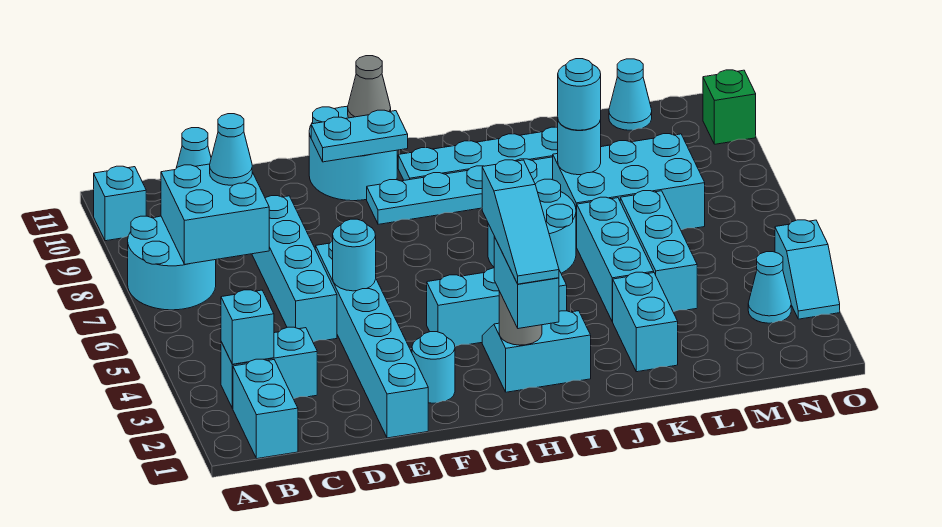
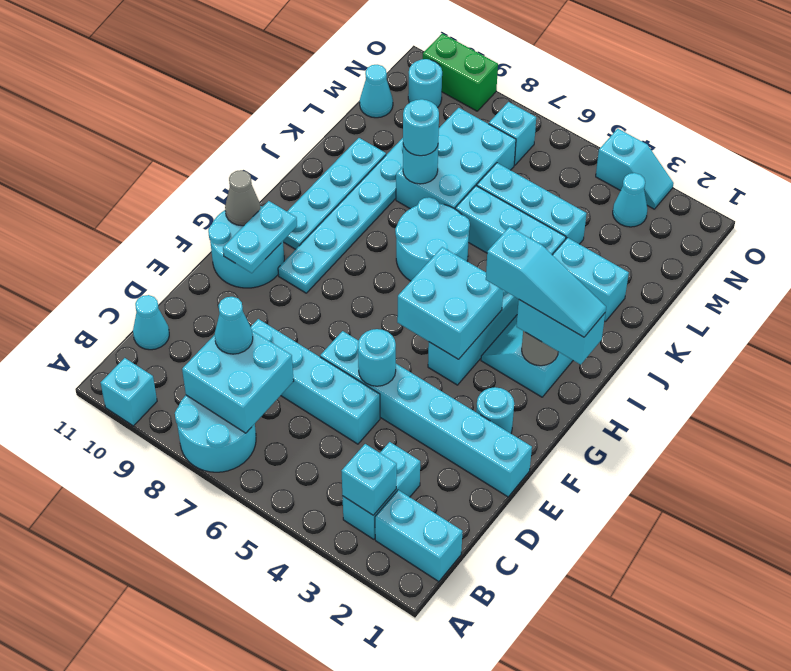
none -> cyan 2x2 brick [397,247,503,359]
none -> cyan 1x1 brick [489,102,536,165]
none -> cyan 1x1 round brick [408,59,442,108]
green 1x1 brick [703,70,756,144] -> green 1x2 brick [423,34,498,111]

